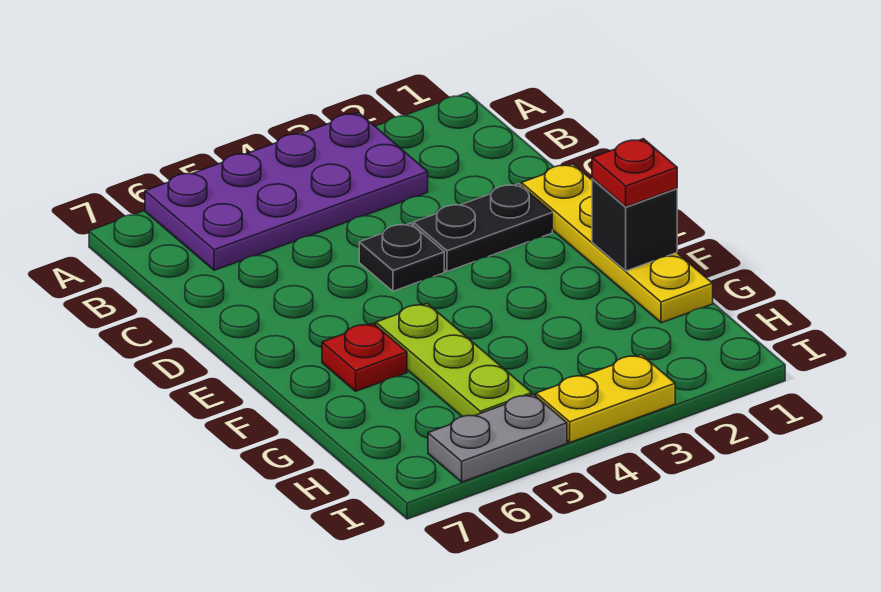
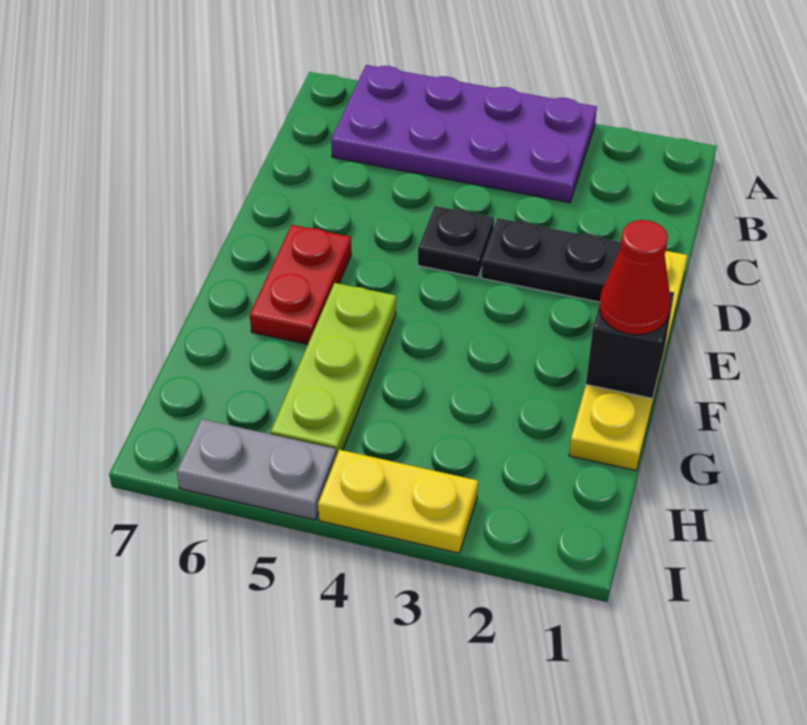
red 1x1 plate [592,139,677,207] -> red 1x1 cone [599,220,670,335]
red 1x1 plate [322,323,407,391] -> red 1x2 plate [250,225,351,344]

